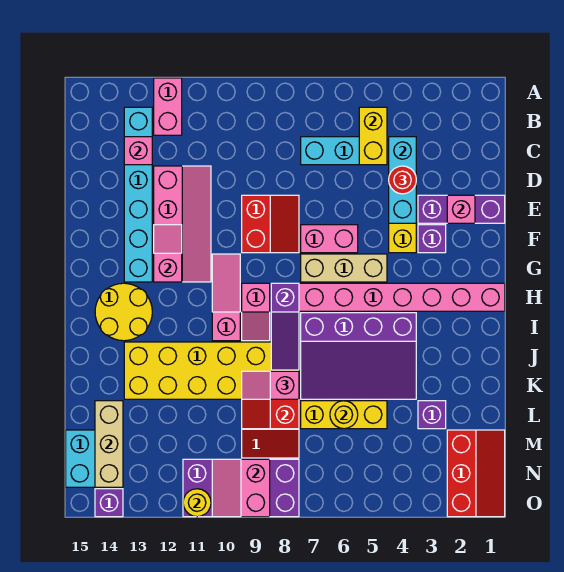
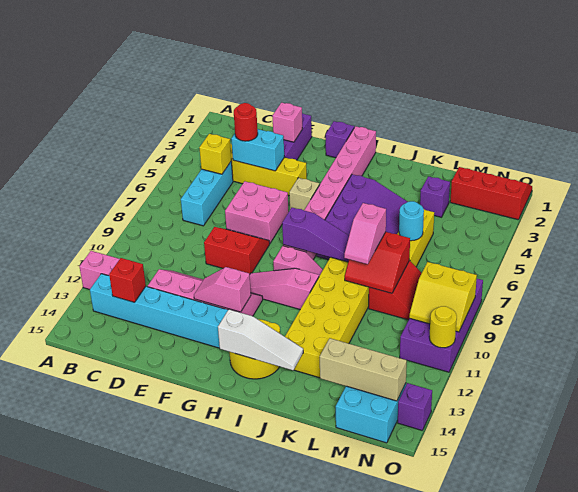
yellow 1x2 brick [359,107,387,165] -> yellow 1x1 brick [199,134,231,174]
cyan 1x3 brick [389,137,416,223] -> cyan 1x2 brick [231,129,284,171]
pink 1x1 brick [124,137,152,165] -> red 1x1 brick [109,258,146,302]
purple 1x1 brick [418,225,446,253] -> purple 1x1 brick moved to [326,121,354,158]
pink 1x2 brick [301,225,358,253] -> pink 2x2 brick [225,181,289,243]
tan 1x3 brick [301,254,387,282] -> tan 1x1 brick [289,178,319,210]
none -> white 1x3 slope [218,309,303,370]
yellow 1x1 round brick [330,401,358,429] -> cyan 1x1 round brick [399,201,424,241]
pink 2x2 slope [212,459,270,517] -> yellow 2x2 slope [409,262,477,332]

